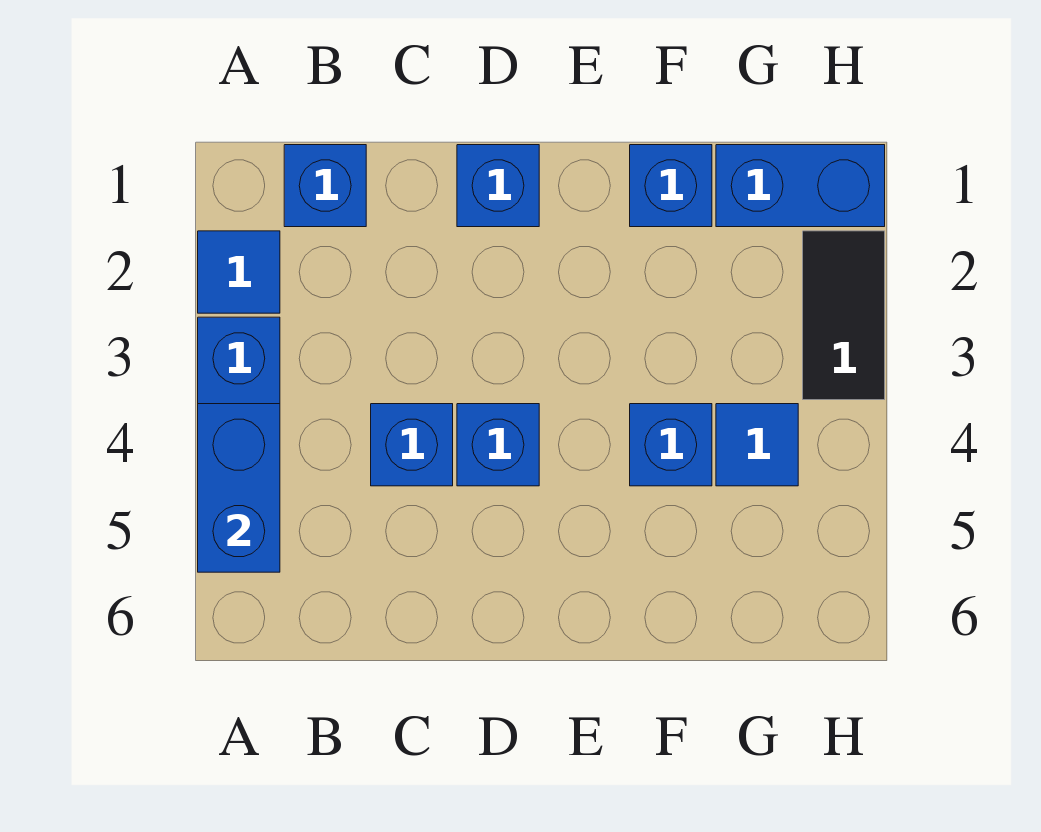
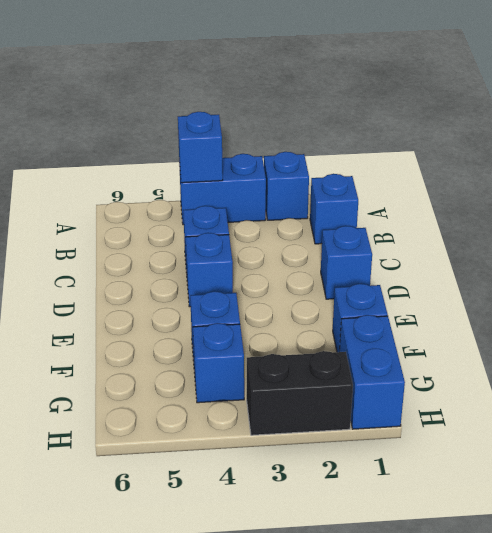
blue 1x1 tile [198,231,280,313] -> blue 1x1 brick [264,152,309,220]
blue 1x2 brick [198,404,280,572] -> blue 1x1 brick [178,112,223,183]
blue 1x1 tile [716,404,798,486] -> blue 1x1 brick [193,323,244,403]
black 1x2 tile [803,231,885,400] -> black 1x2 brick [247,351,353,435]

